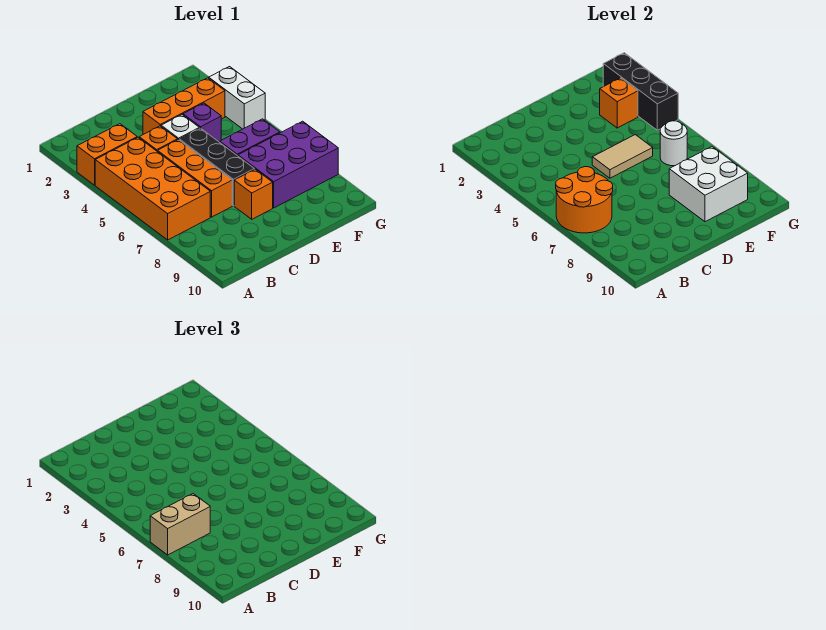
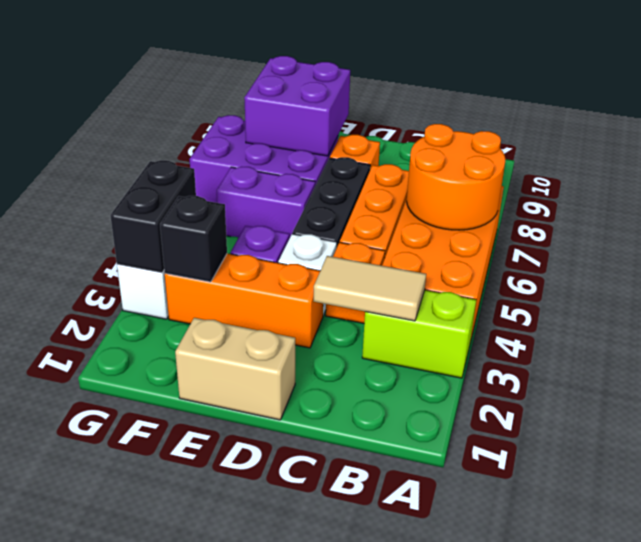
orange 1x2 brick [77,124,137,185] -> lime 1x2 brick [362,290,476,378]
tan 1x2 brick [150,494,210,555] -> tan 1x2 brick moved to [175,318,295,420]
tan 1x2 tile [592,135,653,178] -> tan 1x2 tile moved to [314,256,426,321]
white 2x2 brick [669,147,748,222] -> purple 2x2 brick [244,56,350,156]
orange 1x1 brick [600,78,638,128] -> black 1x1 brick [160,196,227,282]
white 1x1 round brick [660,121,687,166] -> none
black 1x3 brick [603,53,678,130] -> black 1x2 brick [110,160,196,273]

